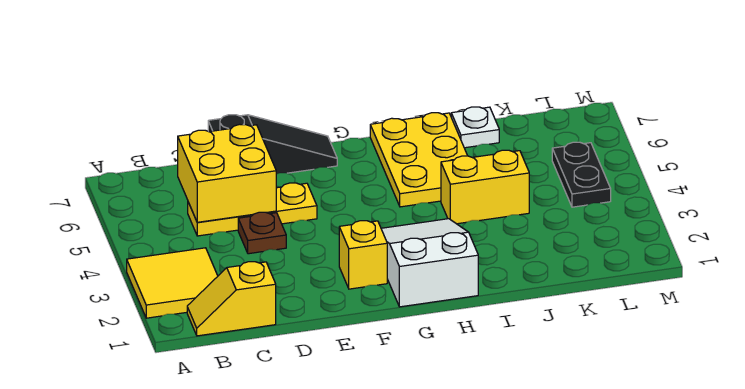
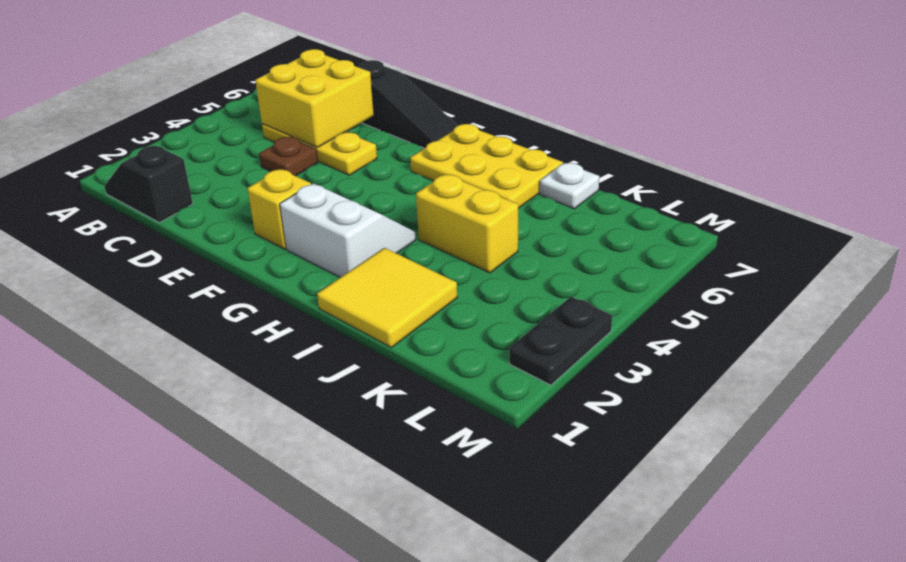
yellow 2x2 tile [127,248,218,318] -> yellow 2x2 tile moved to [317,248,457,348]
yellow 1x2 slope [187,262,276,336] -> black 1x2 slope [104,146,193,223]
white 2x3 slope [381,219,478,307] -> white 2x2 slope [280,184,416,277]
yellow 2x3 plate [370,113,467,207] -> yellow 2x3 plate turned to [410,124,563,208]
black 1x2 plate [552,142,611,207] -> black 1x2 plate moved to [509,297,612,385]

